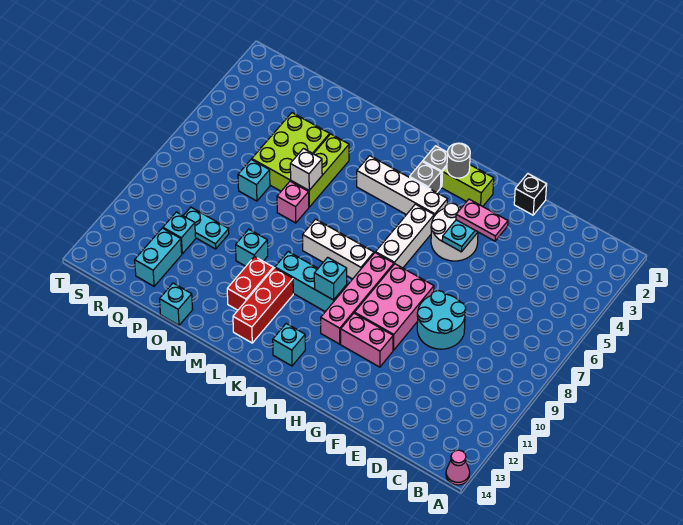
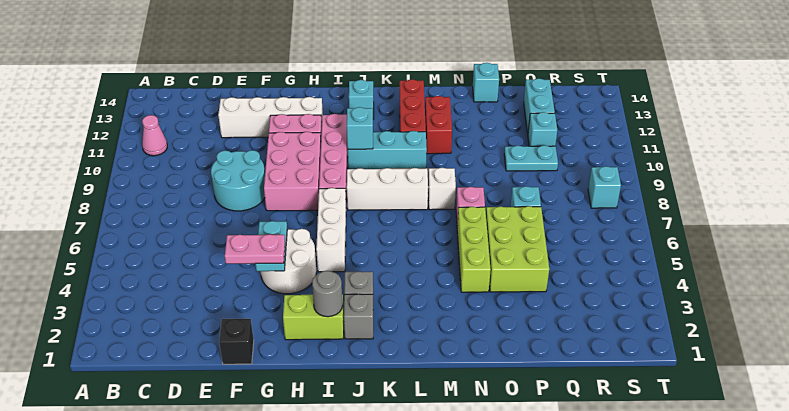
pink 1x1 cone [446,450,470,485] -> pink 1x1 cone moved to [142,115,167,156]
white 1x4 brick [357,156,447,216] -> white 1x4 brick moved to [218,97,323,138]
white 1x1 brick [290,149,322,190] -> white 1x1 brick moved to [428,168,456,210]
cyan 1x1 brick [236,229,268,266] -> cyan 1x1 brick moved to [588,166,621,208]

